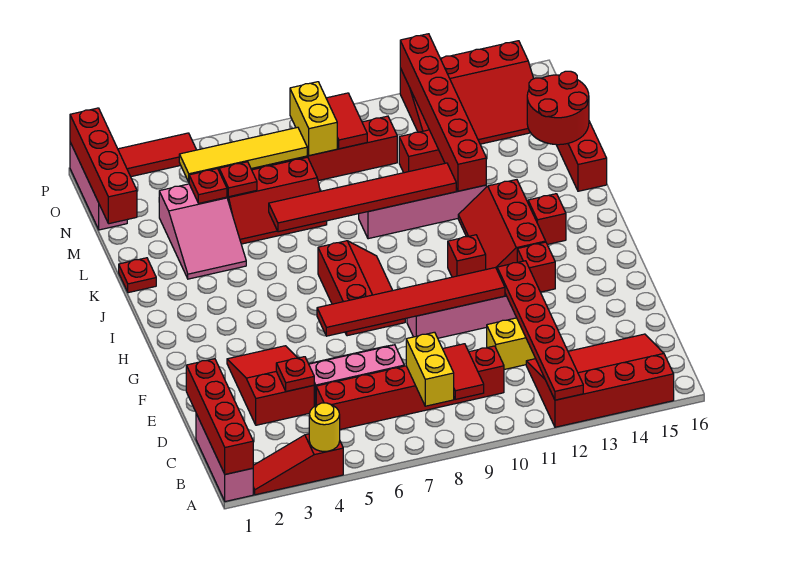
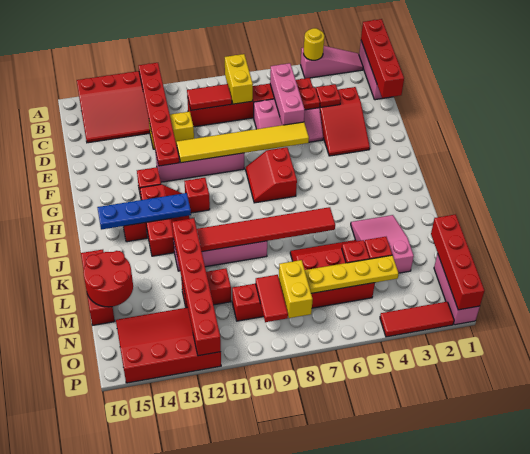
red 1x3 slope [253,434,343,495] -> pink 1x3 slope [301,46,363,78]
red 1x2 tile [443,344,484,399] -> red 1x2 tile turned to [187,84,232,110]
none -> pink 1x3 brick [270,63,305,125]
red 1x6 tile [317,268,505,336] -> yellow 1x6 tile [177,122,309,163]
red 2x3 slope [318,241,405,336] -> red 2x2 slope [246,147,297,203]
none -> blue 1x4 plate [97,193,191,230]
red 1x1 plate [119,258,156,293] -> red 1x1 plate moved to [299,87,320,110]
yellow 1x4 tile [179,127,307,182] -> yellow 1x4 plate [305,255,399,293]

